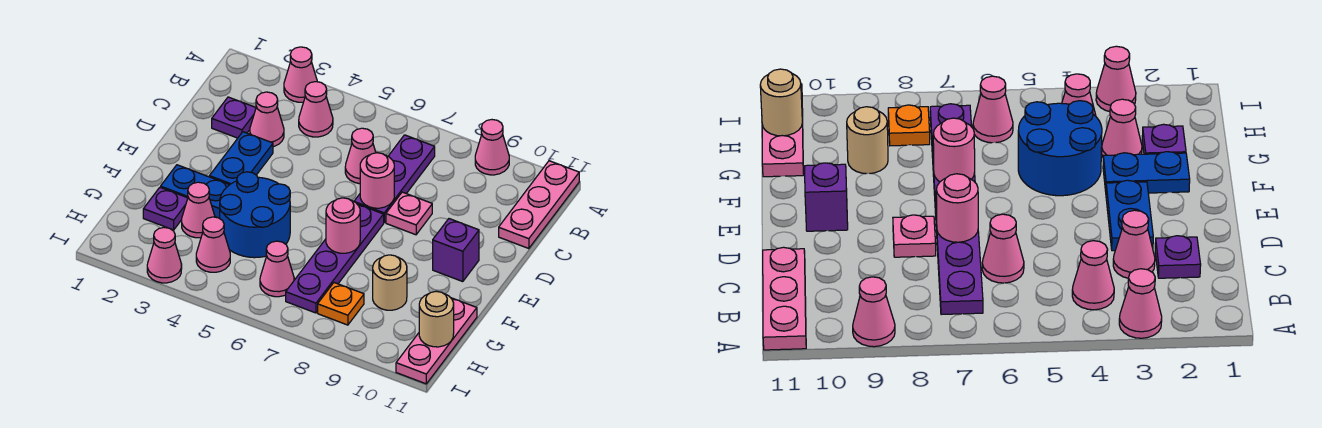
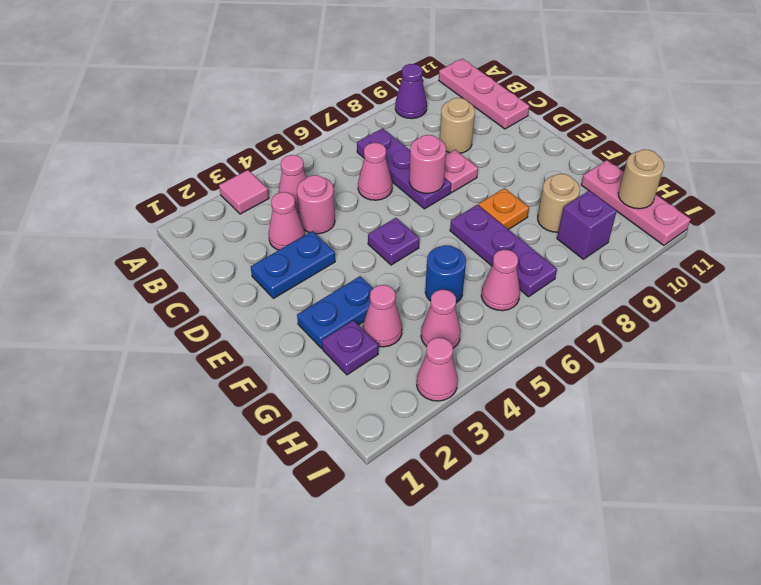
pink 1x1 cone [284,47,317,102] -> pink 1x1 tile [219,170,269,214]
pink 1x1 cone [475,120,509,175] -> purple 1x1 cone [395,64,427,119]
purple 1x1 plate [212,97,256,138] -> purple 1x1 plate moved to [368,218,419,265]
none -> tan 1x1 round brick [440,98,475,153]
blue 1x2 plate [209,132,273,185] -> blue 1x2 plate turned to [251,231,335,298]
purple 1x4 plate [286,204,384,313] -> purple 1x3 plate [450,205,557,297]
purple 1x1 brick [433,219,479,282] -> purple 1x1 brick moved to [557,191,617,259]
blue 2x2 round brick [220,172,290,258] -> blue 1x1 round brick [425,245,466,303]
pink 1x1 round brick [326,198,360,253] -> pink 1x1 round brick moved to [297,175,335,234]
orange 1x1 plate [318,283,364,325] -> orange 1x1 plate moved to [479,188,529,230]

